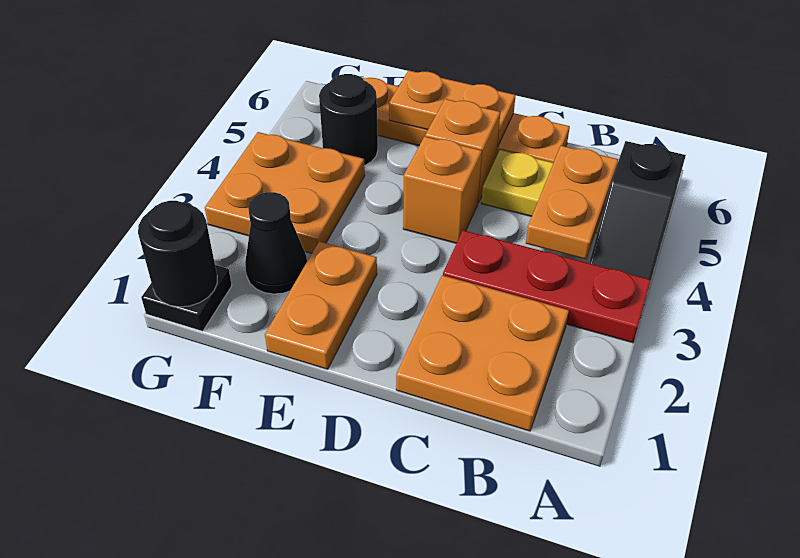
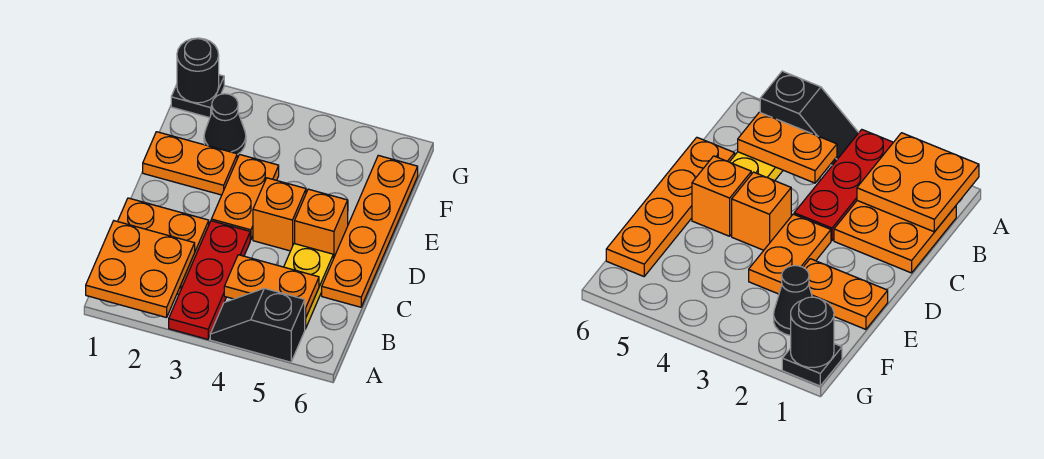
orange 1x2 plate [389,70,516,147] -> orange 1x2 plate moved to [211,155,279,240]
orange 2x2 plate [205,132,365,253] -> orange 2x2 plate moved to [86,221,195,318]
black 1x1 round brick [319,74,378,166] -> none

